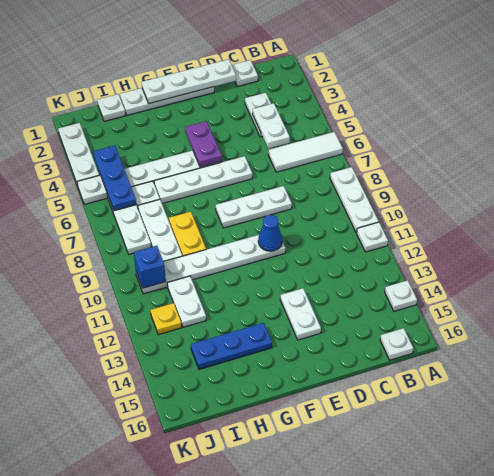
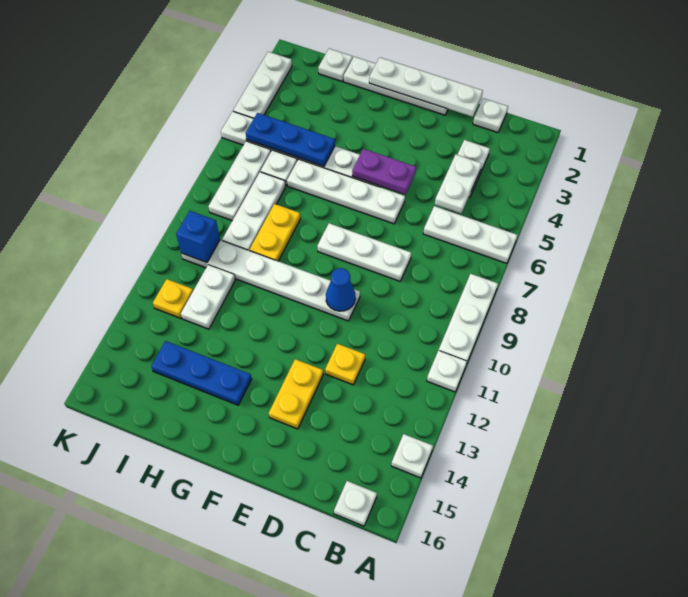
white 1x3 tile [268,132,343,172] -> white 1x3 plate [423,206,517,263]
none -> yellow 1x1 plate [325,344,365,385]
white 1x2 plate [280,288,321,340] -> yellow 1x2 plate [269,359,323,429]
purple 1x2 plate [185,121,222,167] -> purple 1x2 plate turned to [352,149,416,194]
blue 1x3 plate [93,146,136,211] -> blue 1x3 plate turned to [246,113,335,166]

